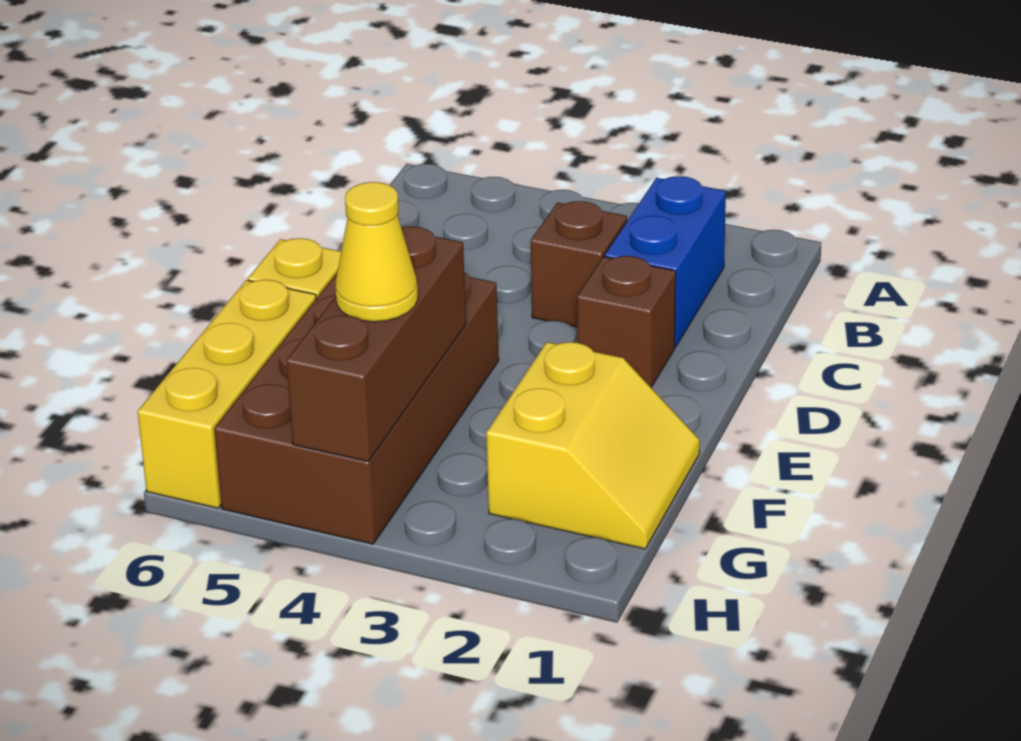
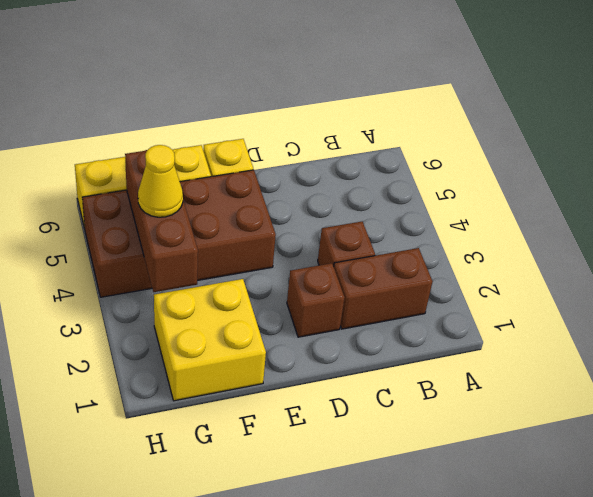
blue 1x2 brick [605,176,726,347] -> brown 1x2 brick [334,248,433,329]
yellow 2x2 slope [486,342,700,549] -> yellow 2x2 brick [154,279,266,401]
brown 1x3 brick [286,227,466,462] -> brown 1x3 brick turned to [125,150,198,292]

